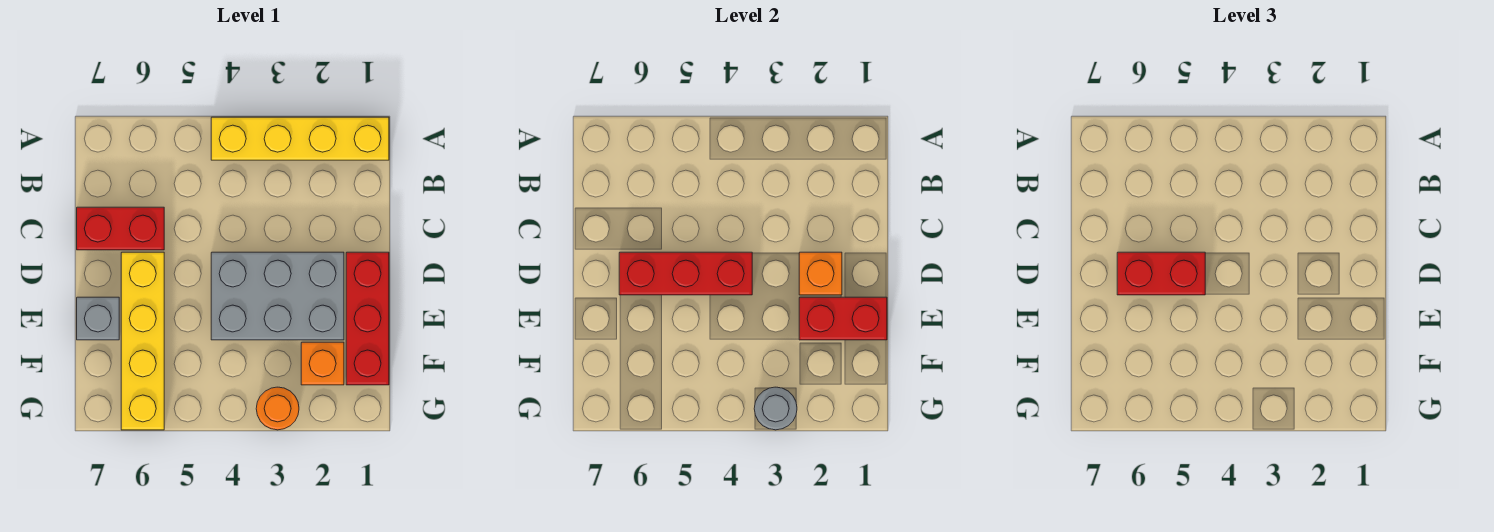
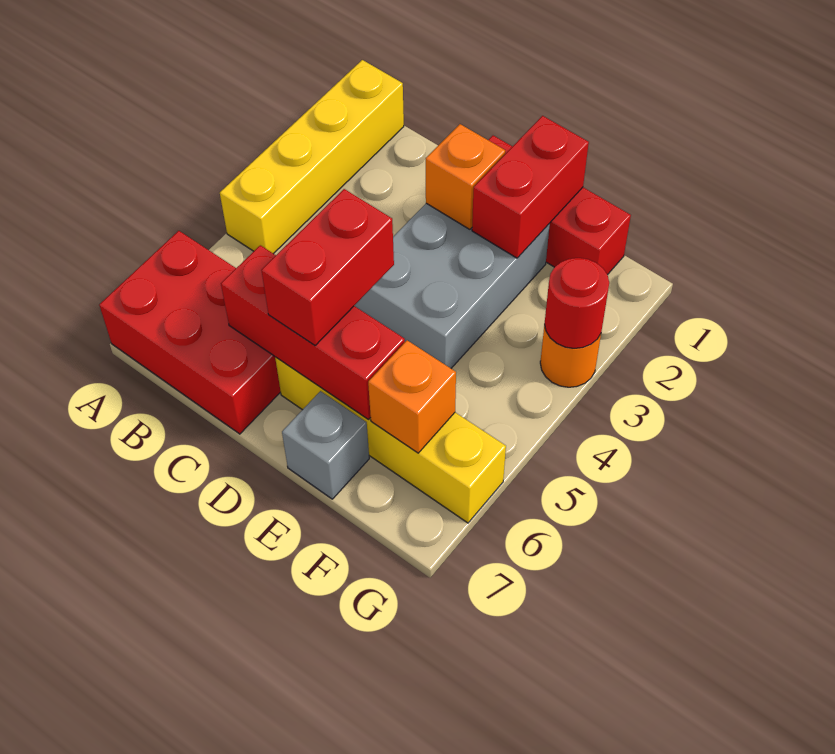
red 1x2 brick [77,207,164,250] -> red 2x3 brick [99,231,281,434]
red 1x3 brick [619,252,752,295] -> red 1x3 brick turned to [221,245,405,419]
orange 1x1 brick [301,342,344,385] -> orange 1x1 brick moved to [368,340,456,453]
grey 1x1 round brick [754,387,797,430] -> red 1x1 round brick [544,258,609,348]

